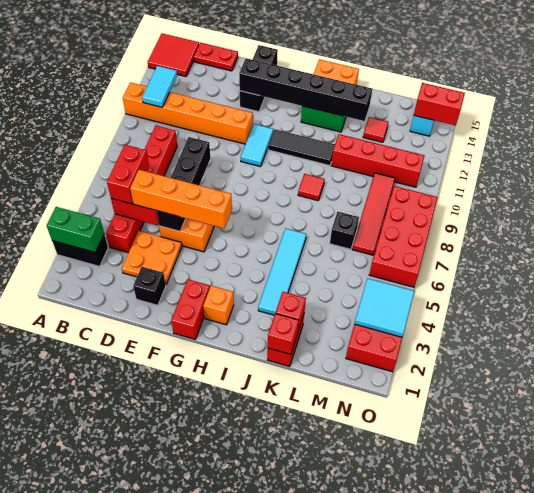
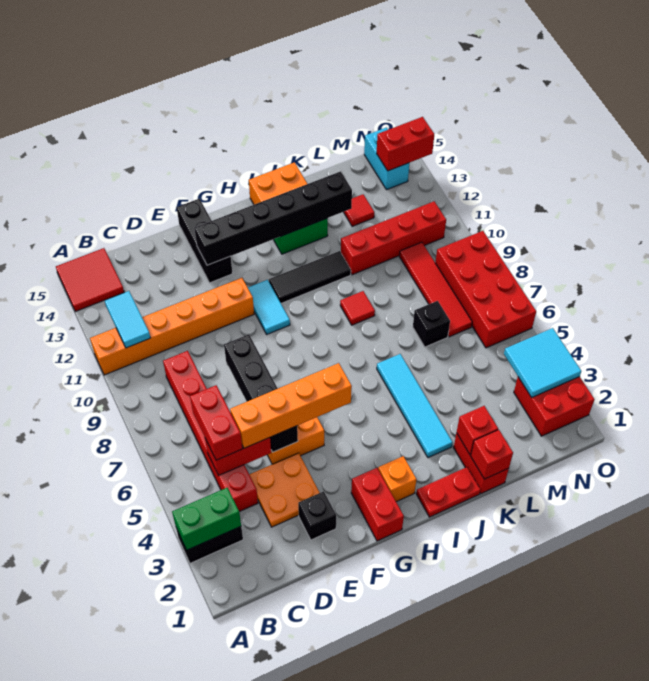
red 1x2 plate [194,43,238,71] -> red 1x2 plate moved to [416,467,480,517]

